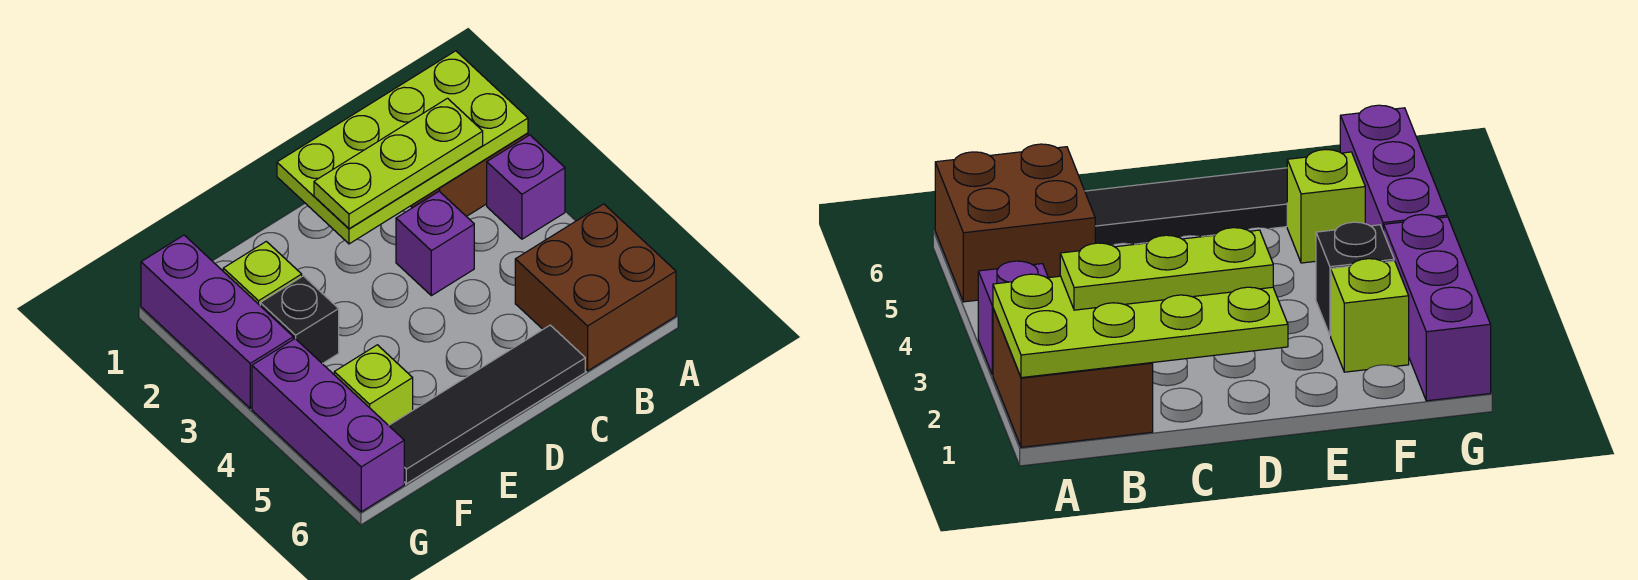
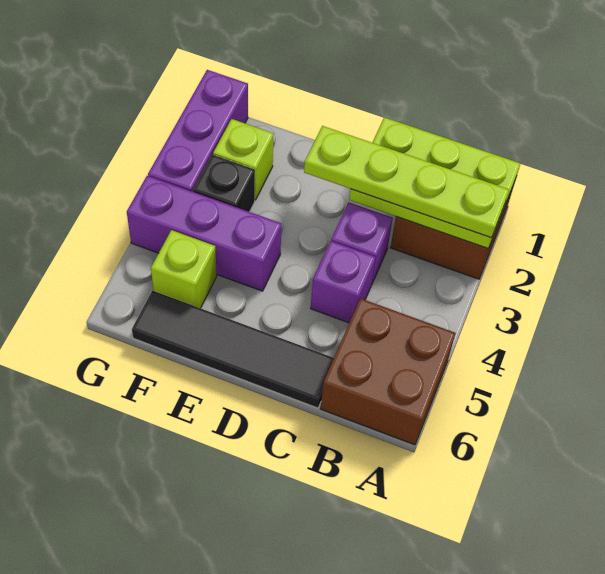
lime 2x4 plate [277,51,528,244] -> lime 2x3 plate [349,117,520,248]
purple 1x1 brick [487,135,565,239] -> purple 1x1 brick moved to [311,241,375,323]
lime 1x3 plate [314,98,483,229] -> lime 1x4 plate [304,126,509,238]
purple 1x3 brick [252,339,404,512] -> purple 1x3 brick turned to [127,176,282,291]

